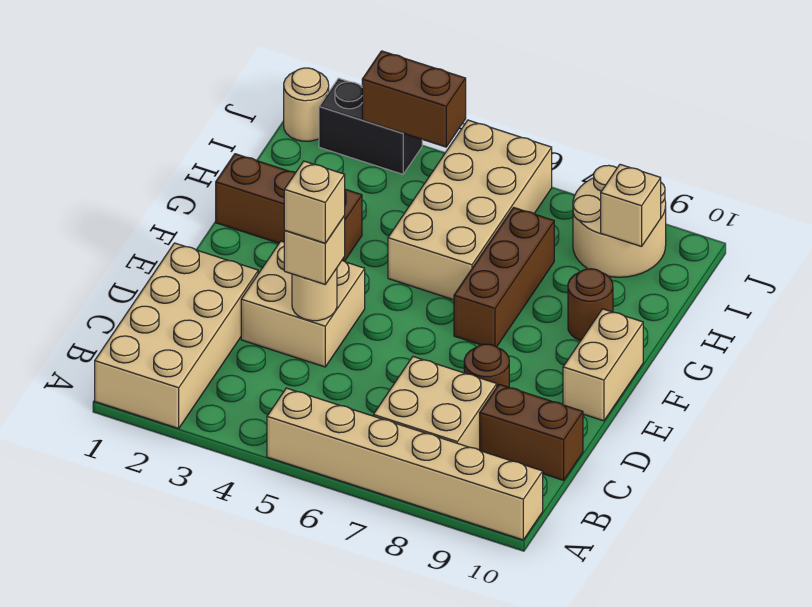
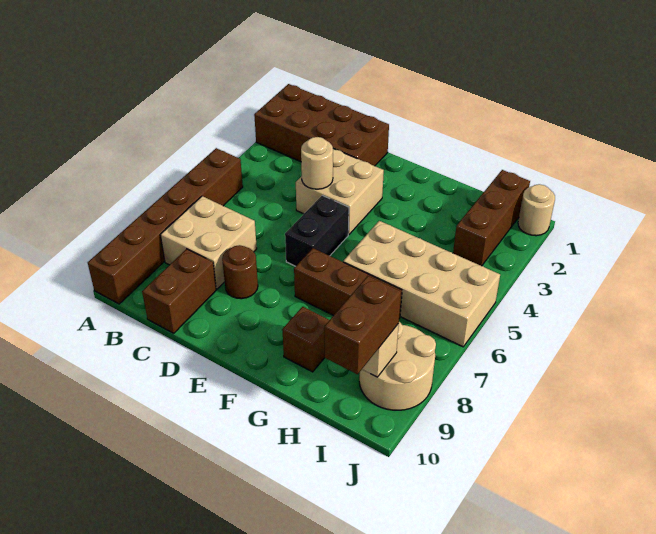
tan 2x4 brick [95,243,258,428] -> brown 2x4 brick [254,84,389,166]
tan 1x6 brick [267,388,543,540] -> brown 1x6 brick [88,148,243,304]
tan 1x1 brick [284,216,345,284] -> none
tan 1x1 brick [284,161,345,243] -> none
tan 1x2 brick [563,309,643,421] -> none
brown 1x3 brick [216,154,362,261] -> brown 1x3 brick moved to [453,170,530,266]
brown 1x1 round brick [568,269,613,341] -> brown 1x1 brick [282,307,329,372]
black 1x2 brick [319,78,422,174] -> black 1x2 brick moved to [285,195,349,266]
brown 1x2 brick [362,51,466,147] -> brown 1x2 brick moved to [324,276,401,374]

